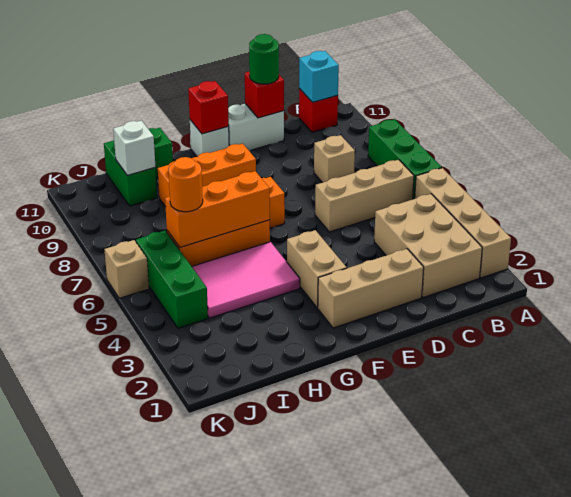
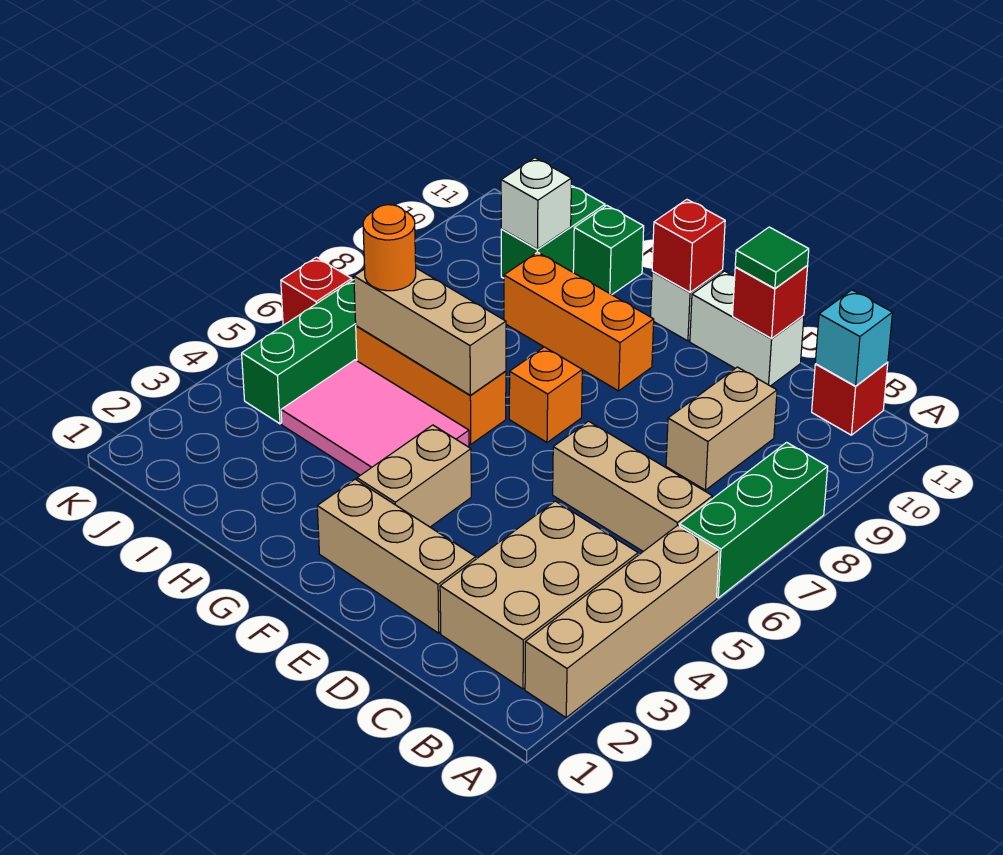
tan 1x1 brick [314,135,355,183] -> tan 1x2 brick [666,367,777,490]
green 1x1 round brick [249,34,279,84] -> green 1x1 tile [735,227,809,289]
orange 1x3 brick [165,171,270,247] -> tan 1x3 brick [354,268,506,395]
tan 1x1 brick [104,240,149,298] -> red 1x1 brick [281,257,352,325]

